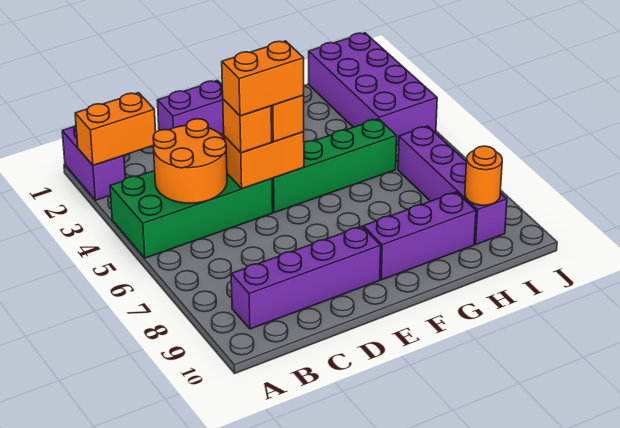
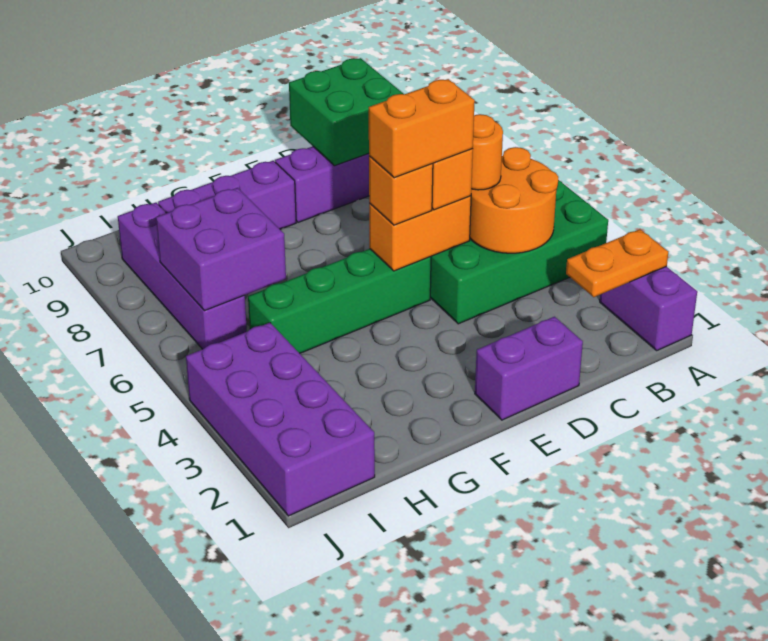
orange 1x2 brick [75,93,156,165] -> orange 1x2 plate [566,229,668,297]
none -> green 2x2 brick [289,58,403,166]
none -> purple 2x2 brick [156,188,286,311]
orange 1x1 round brick [465,146,502,205] -> orange 1x1 round brick moved to [471,114,503,190]

